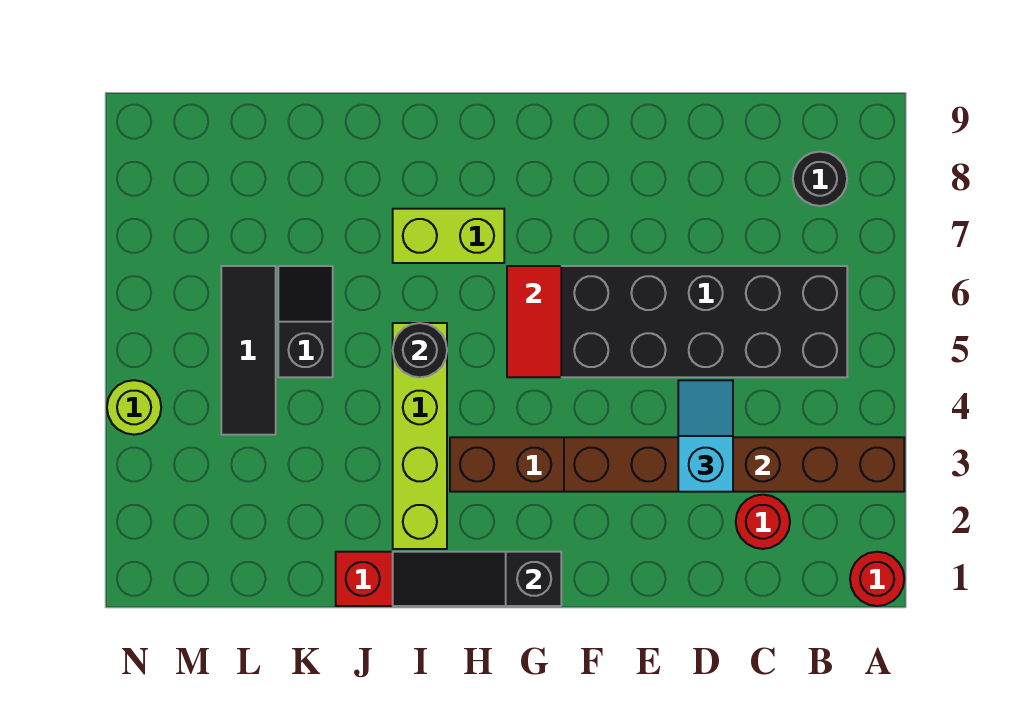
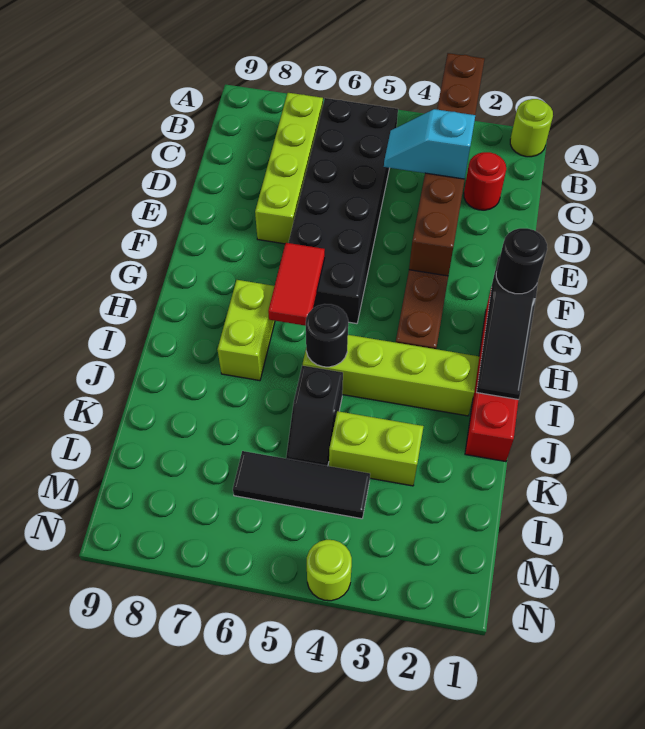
red 1x1 round brick [850,552,904,606] -> lime 1x1 round brick [510,99,553,157]
none -> lime 1x4 brick [255,93,323,244]
black 1x1 round brick [793,152,847,206] -> black 1x1 round brick moved to [496,228,547,294]
red 1x2 tile [507,266,561,377] -> red 1x2 tile turned to [268,243,325,326]
none -> lime 1x2 brick [329,411,424,486]
black 1x2 slope [278,266,333,377] -> black 1x2 slope turned to [286,365,343,466]

